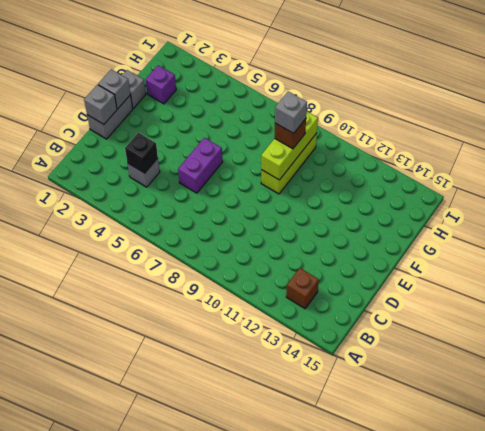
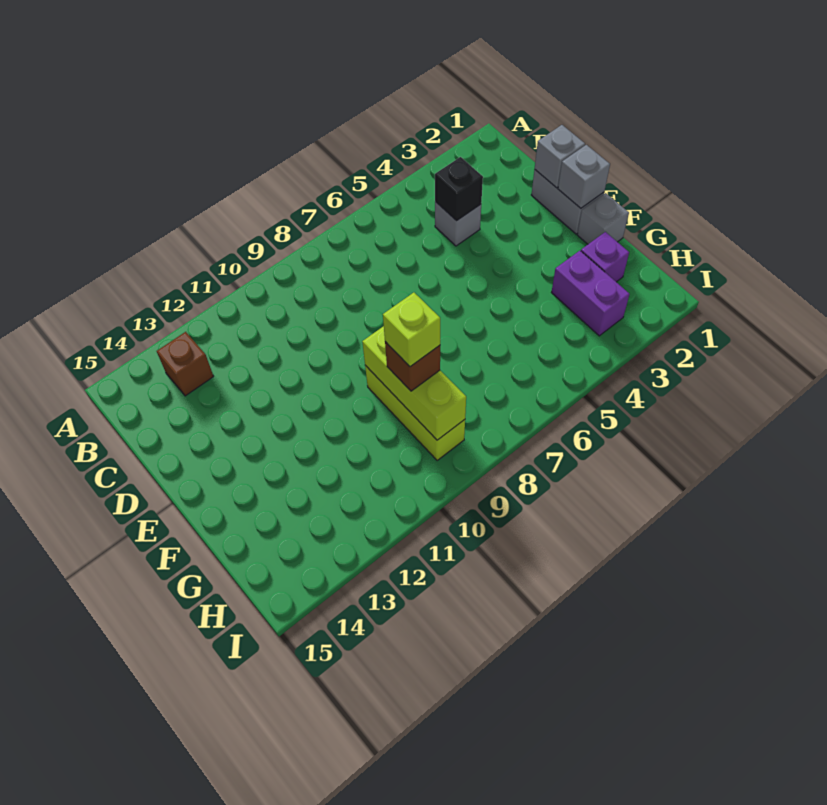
purple 1x2 brick [178,138,222,193] -> purple 1x2 brick moved to [552,251,630,336]
grey 1x1 brick [275,91,307,133] -> lime 1x1 brick [383,293,440,367]

